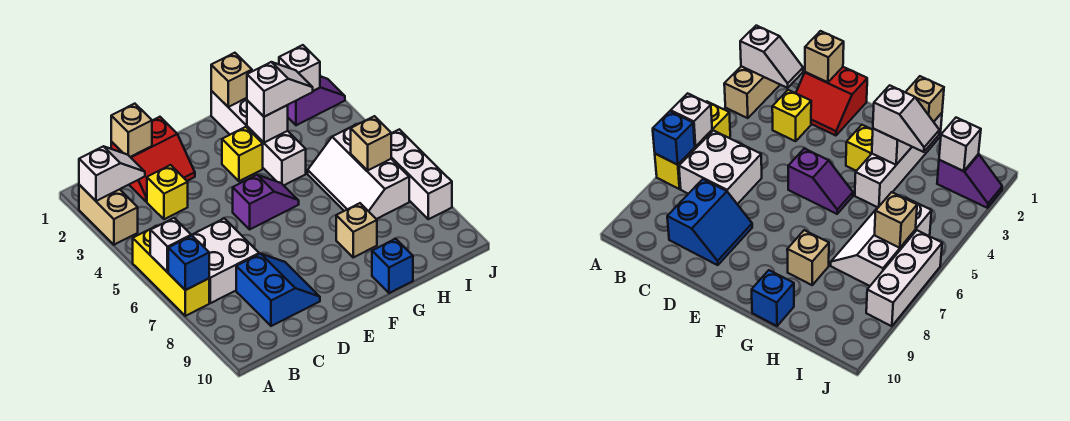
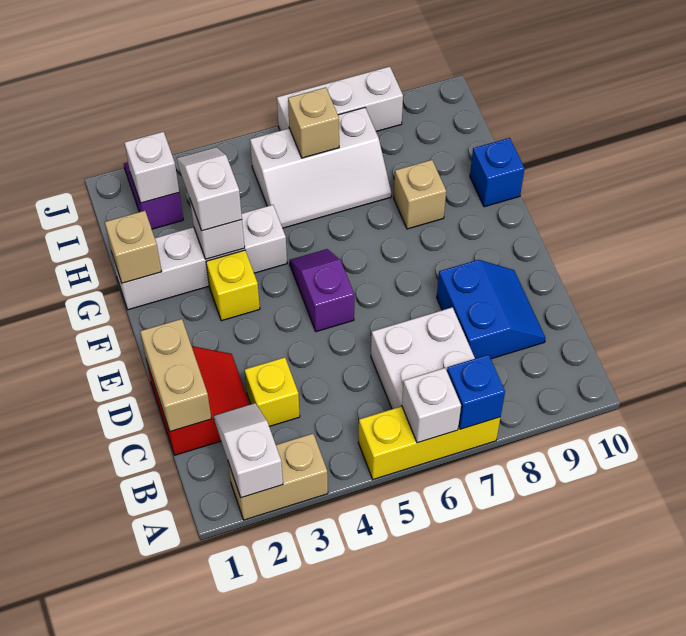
tan 1x1 brick [111,104,152,157] -> tan 1x2 brick [140,319,211,432]
blue 2x2 slope [236,254,320,326] -> blue 2x2 slope turned to [437,260,545,359]

